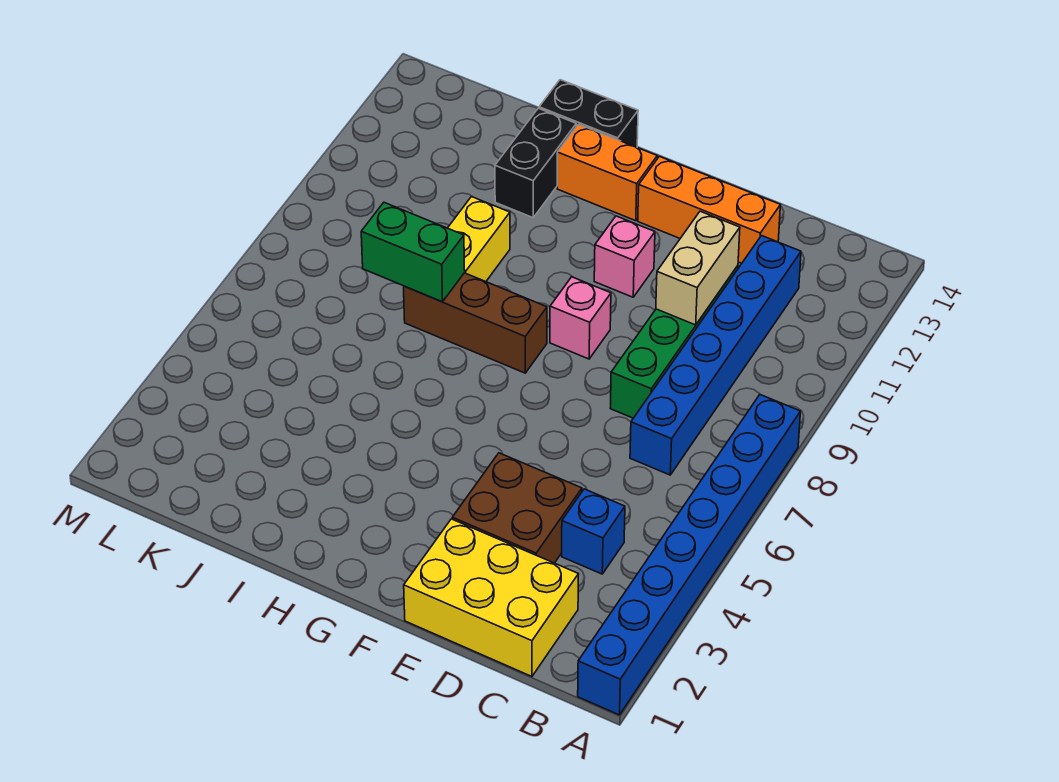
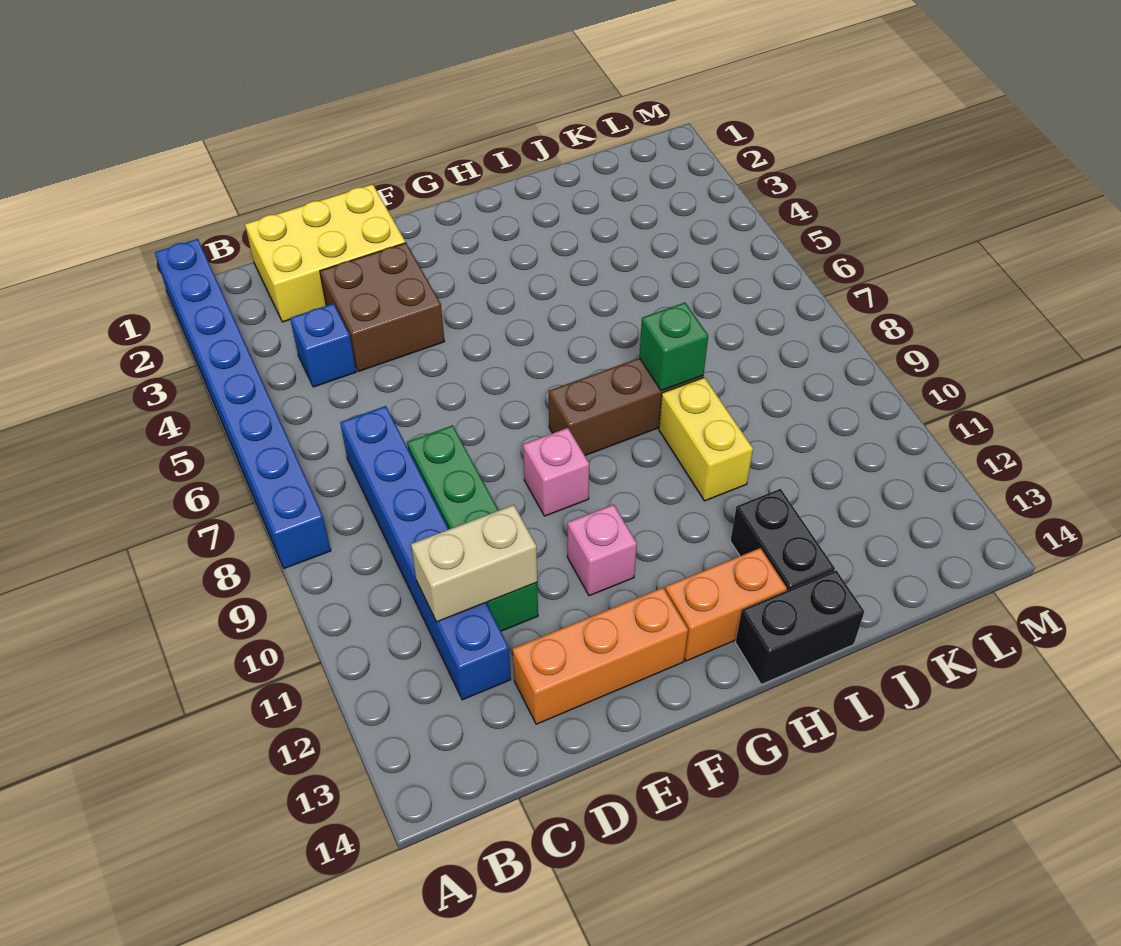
tan 1x2 brick [656,211,740,325] -> tan 1x2 brick turned to [411,505,537,622]
green 1x2 brick [361,203,465,302] -> green 1x1 brick [639,303,708,391]

